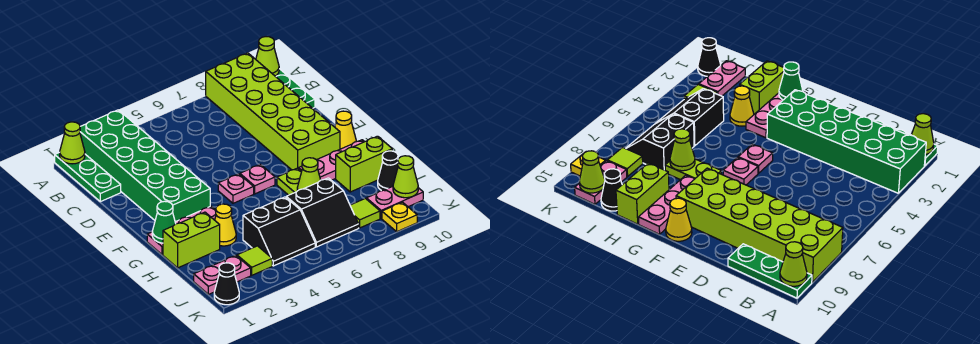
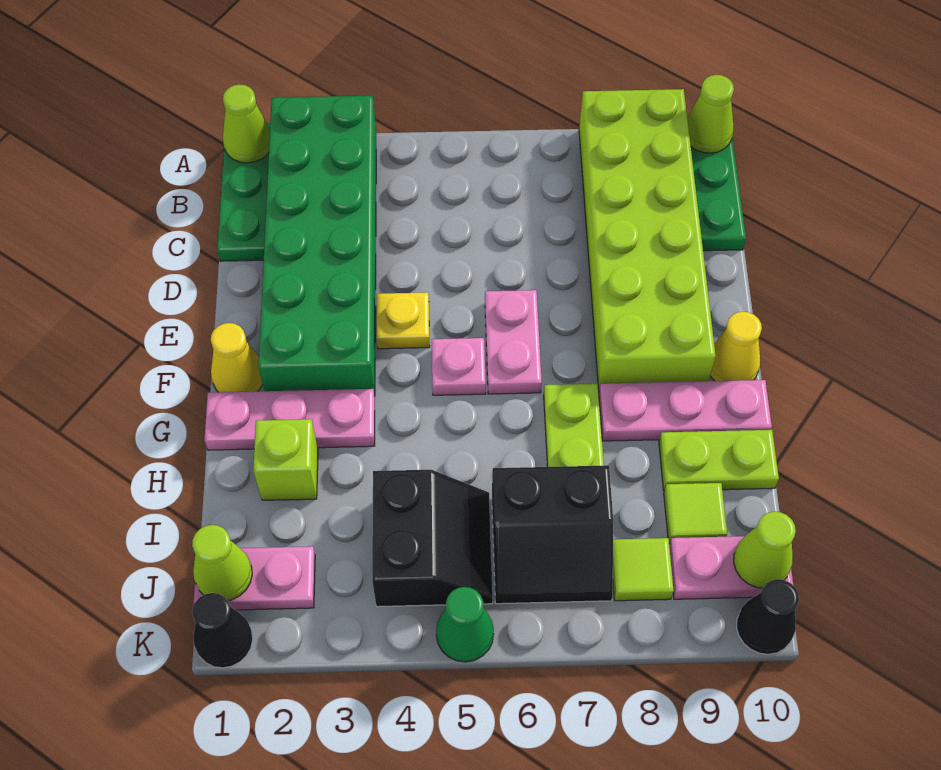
pink 1x1 plate [240,164,275,194] -> pink 1x2 plate [485,290,542,394]
green 1x1 cone [152,201,176,243] -> green 1x1 cone moved to [436,587,494,662]
lime 1x2 brick [163,212,220,268] -> lime 1x1 brick [253,419,318,500]
yellow 1x1 cone [215,204,236,246] -> yellow 1x1 cone moved to [211,323,263,392]
lime 1x1 cone [297,158,320,191] -> lime 1x1 cone moved to [192,525,252,601]
lime 1x2 brick [336,136,392,192] -> lime 1x2 plate [659,430,779,491]
black 2x2 slope [243,197,315,266] -> black 2x2 slope turned to [372,470,493,607]
black 1x1 cone [378,151,398,191] -> black 1x1 cone moved to [737,579,799,654]
lime 1x1 tile [237,246,272,275] -> lime 1x1 tile moved to [664,483,727,544]
yellow 1x1 plate [382,202,417,232] -> yellow 1x1 plate moved to [377,292,430,349]

